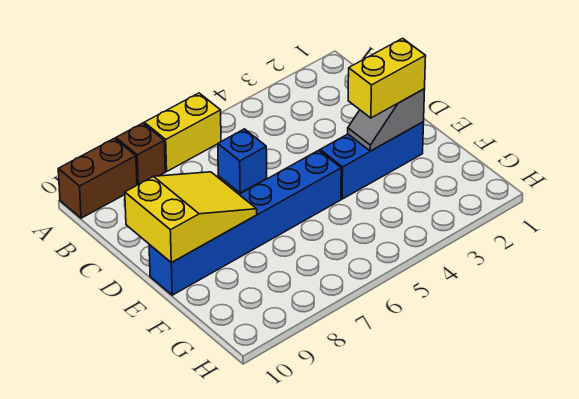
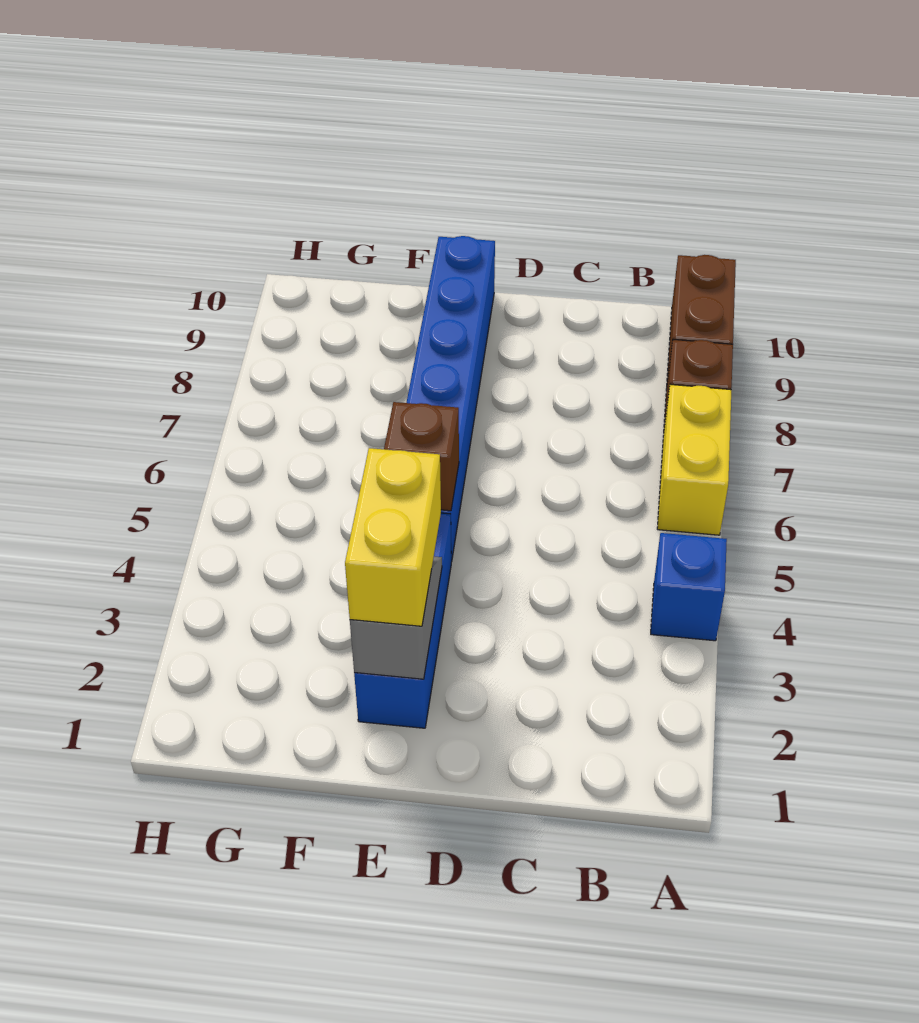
blue 1x1 brick [218,129,267,193] -> blue 1x1 brick moved to [651,533,727,641]
yellow 2x3 slope [125,172,257,263] -> none
none -> brown 1x1 brick [384,402,459,511]

